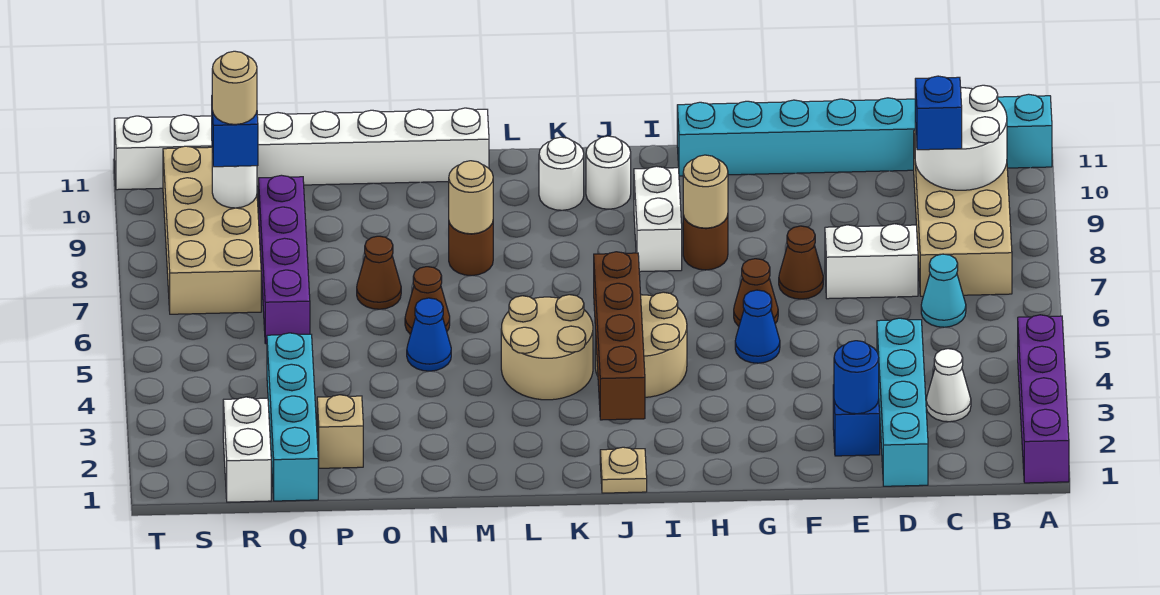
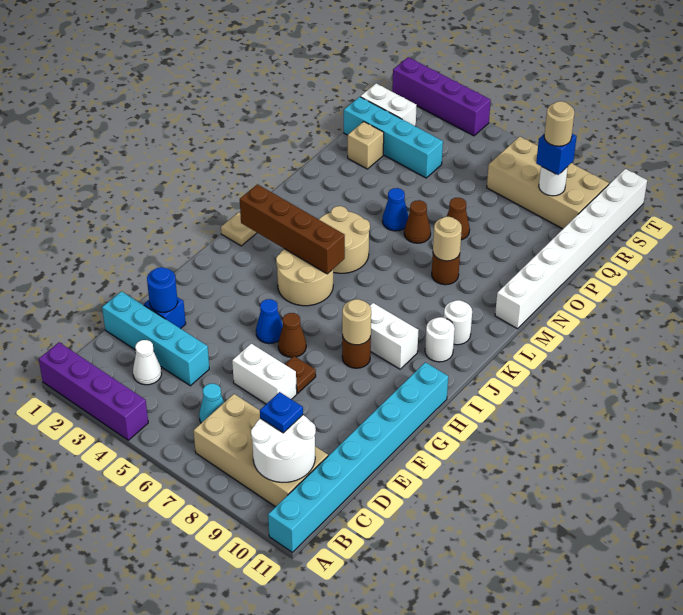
blue 1x1 brick [915,76,962,150] -> blue 1x1 plate [260,392,303,433]
white 1x2 brick [825,224,918,299] -> white 1x2 brick turned to [232,344,297,404]
brown 1x1 cone [779,226,823,299] -> brown 1x1 plate [285,356,316,394]
purple 1x4 brick [259,175,310,344] -> purple 1x4 brick moved to [392,57,491,136]

